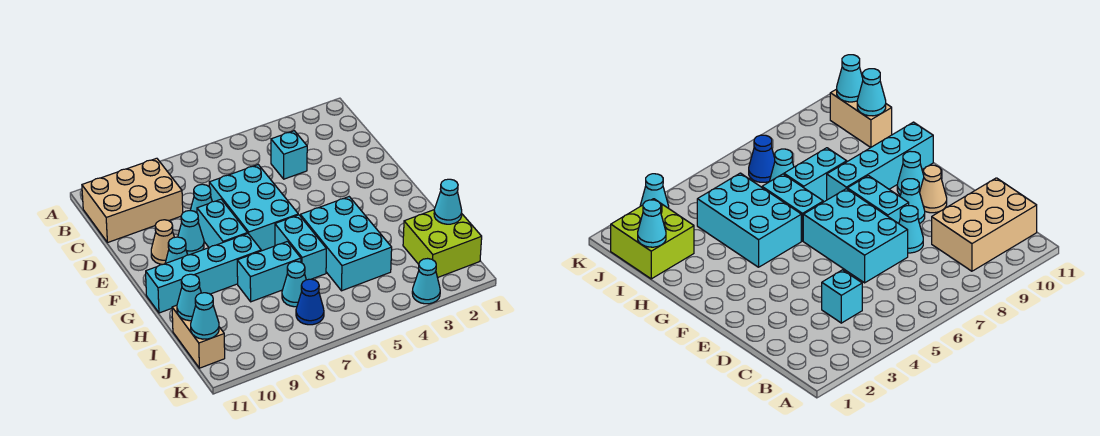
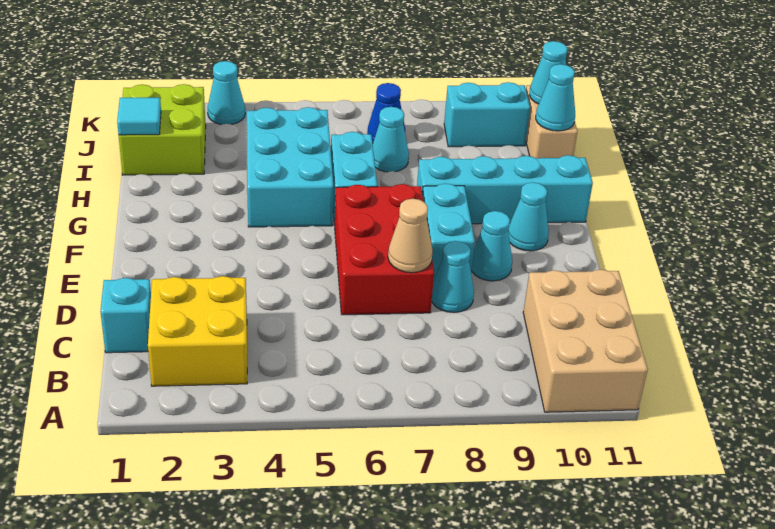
none -> yellow 2x2 brick [148,276,247,386]
tan 2x3 brick [82,158,183,243] -> tan 2x3 brick turned to [523,270,648,412]
cyan 1x1 brick [271,131,307,179] -> cyan 1x1 brick moved to [100,278,151,353]
cyan 2x3 brick [209,165,298,251] -> red 2x3 brick [334,184,434,315]
tan 1x1 cone [151,220,174,265] -> tan 1x1 cone moved to [388,199,433,273]
cyan 1x2 brick [237,241,301,302] -> cyan 1x2 brick moved to [444,82,530,147]
cyan 1x1 cone [434,179,462,224] -> cyan 1x1 tile [117,98,161,135]

